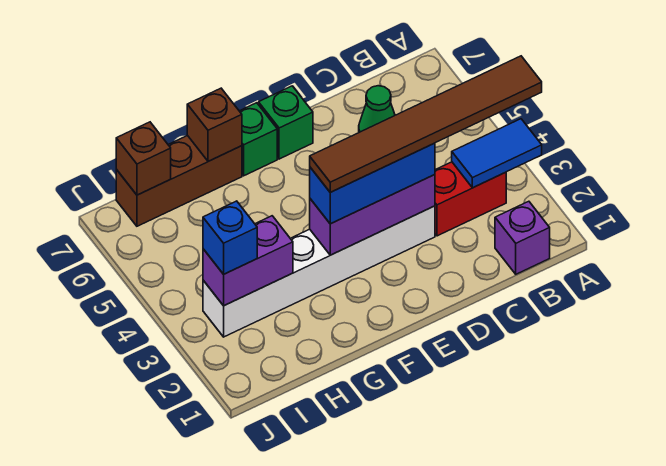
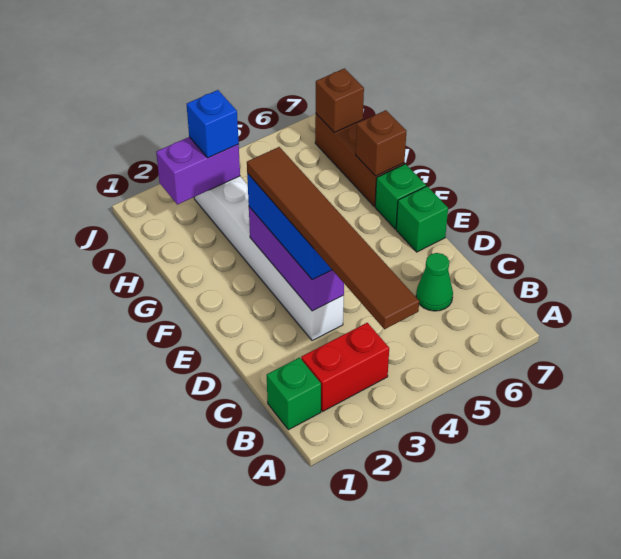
blue 1x2 tile [452,119,542,188] -> none
purple 1x1 brick [495,201,550,274] -> green 1x1 brick [267,358,321,430]
red 1x2 brick [435,162,506,236] -> red 1x2 brick turned to [301,323,389,411]
purple 1x2 brick [203,216,293,306] -> purple 1x2 brick turned to [156,137,240,204]

